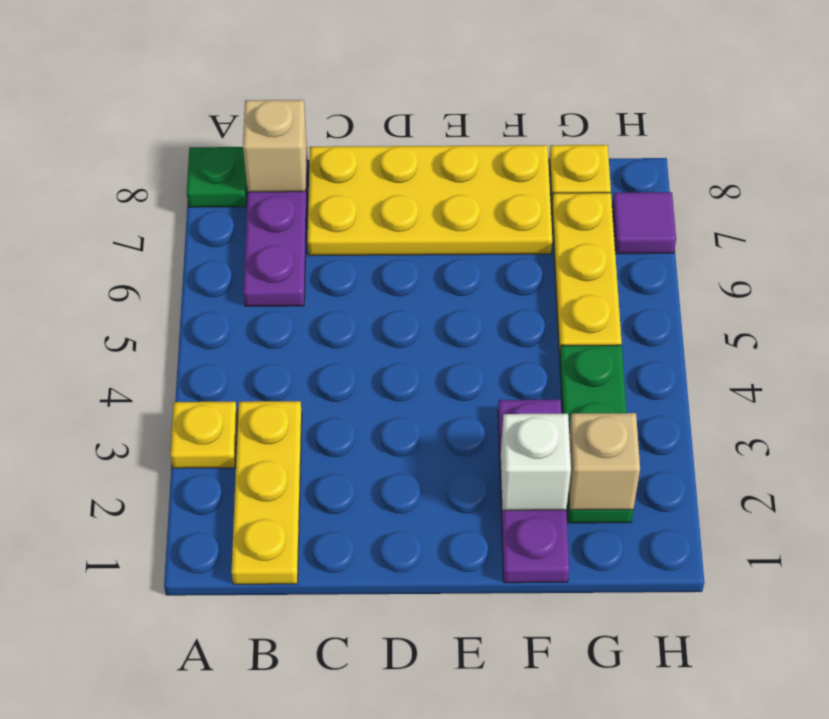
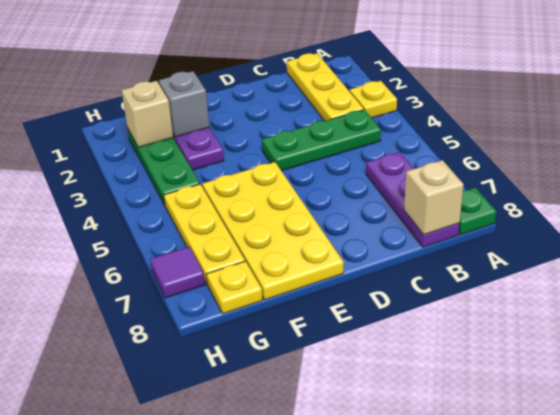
none -> green 1x3 plate [262,110,381,171]
yellow 2x4 plate [308,145,552,256] -> yellow 2x4 plate turned to [202,162,344,300]
white 1x1 brick [501,414,571,510] -> grey 1x1 brick [159,71,209,137]

